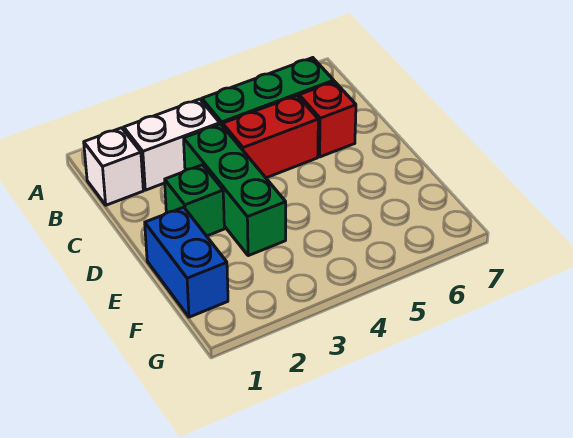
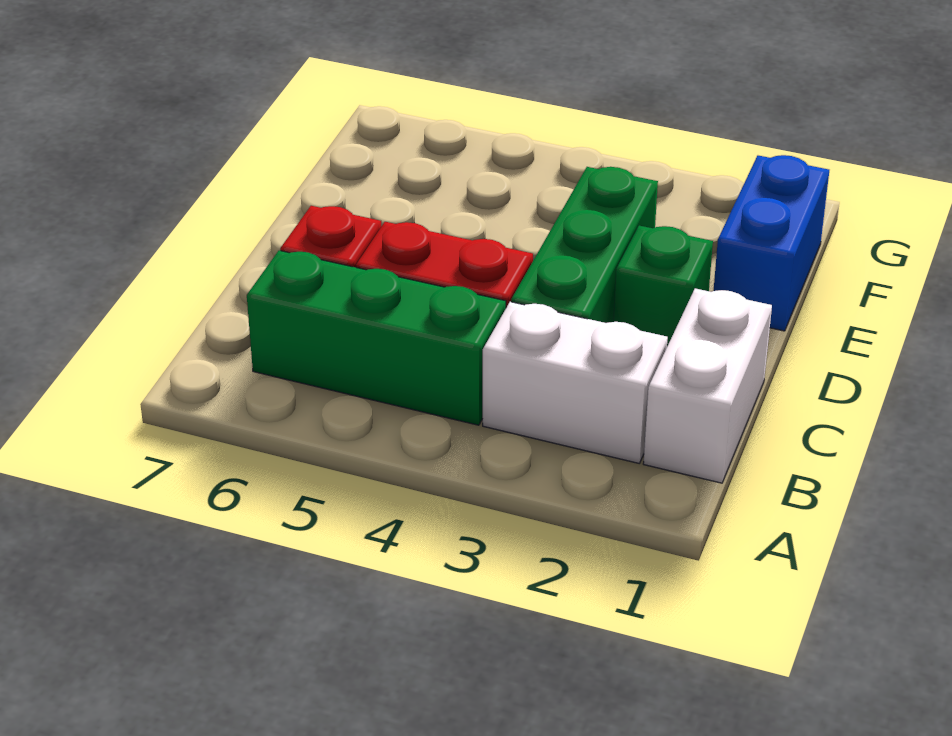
white 1x1 brick [84,128,143,205] -> white 1x2 brick [643,288,772,483]

